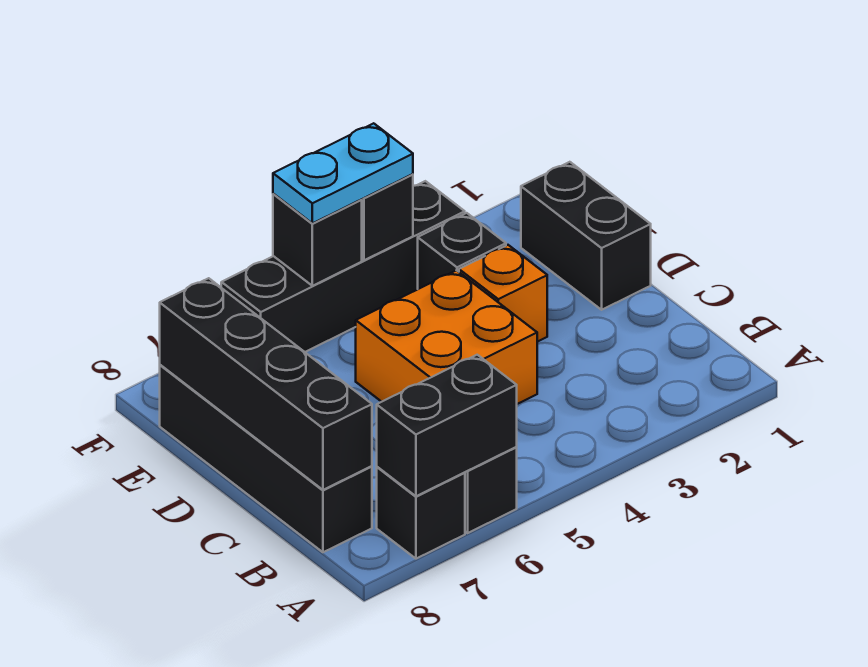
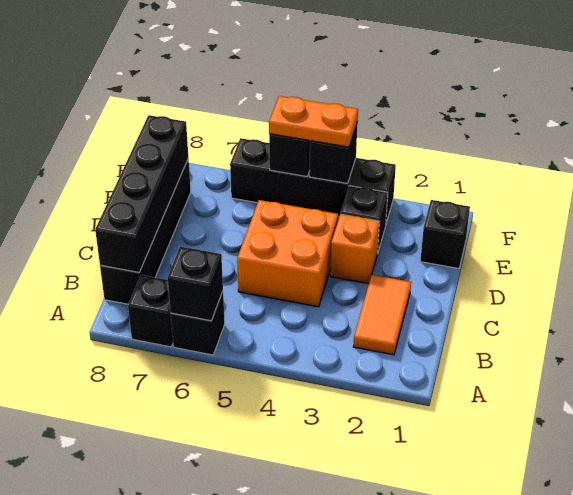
black 1x2 brick [377,355,517,496] -> black 1x1 brick [168,247,223,321]
none -> orange 1x2 tile [353,275,411,355]
black 1x2 brick [521,162,651,310] -> black 1x1 brick [420,200,470,269]
cyan 1x2 plate [273,123,413,223] -> orange 1x2 plate [269,96,358,147]

